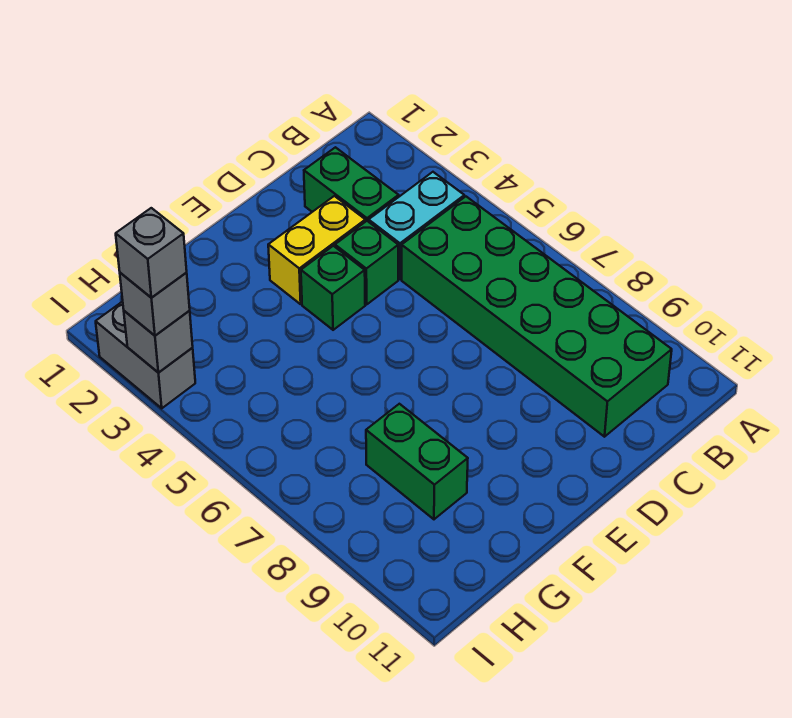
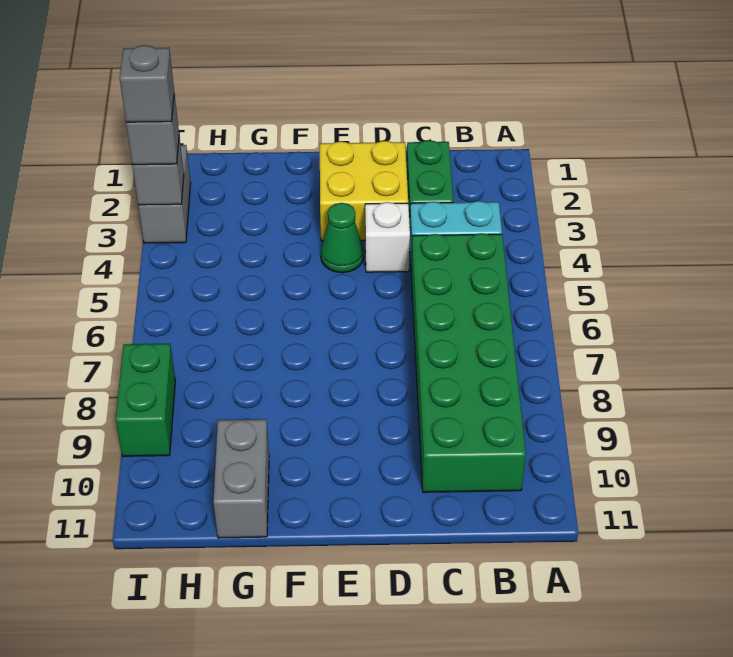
yellow 1x2 brick [268,196,365,304] -> yellow 2x2 brick [320,141,408,241]
green 1x1 brick [335,221,398,304] -> white 1x1 brick [365,202,410,272]
green 1x1 brick [301,246,365,330] -> green 1x1 cone [321,203,363,273]
green 1x2 brick [366,404,468,519] -> green 1x2 brick moved to [115,344,175,456]
none -> grey 1x2 brick [213,419,269,538]

